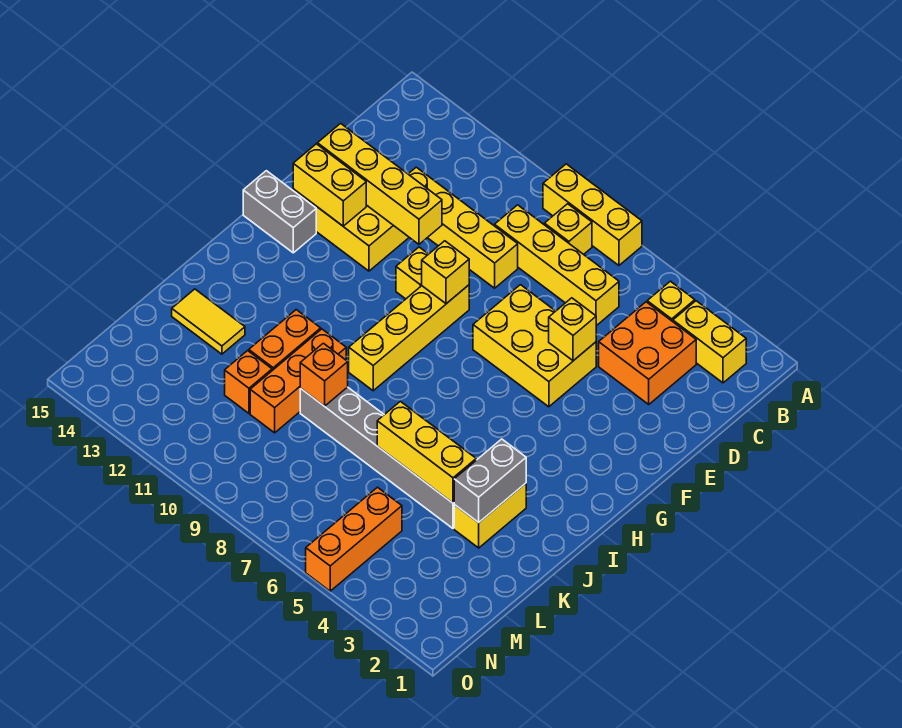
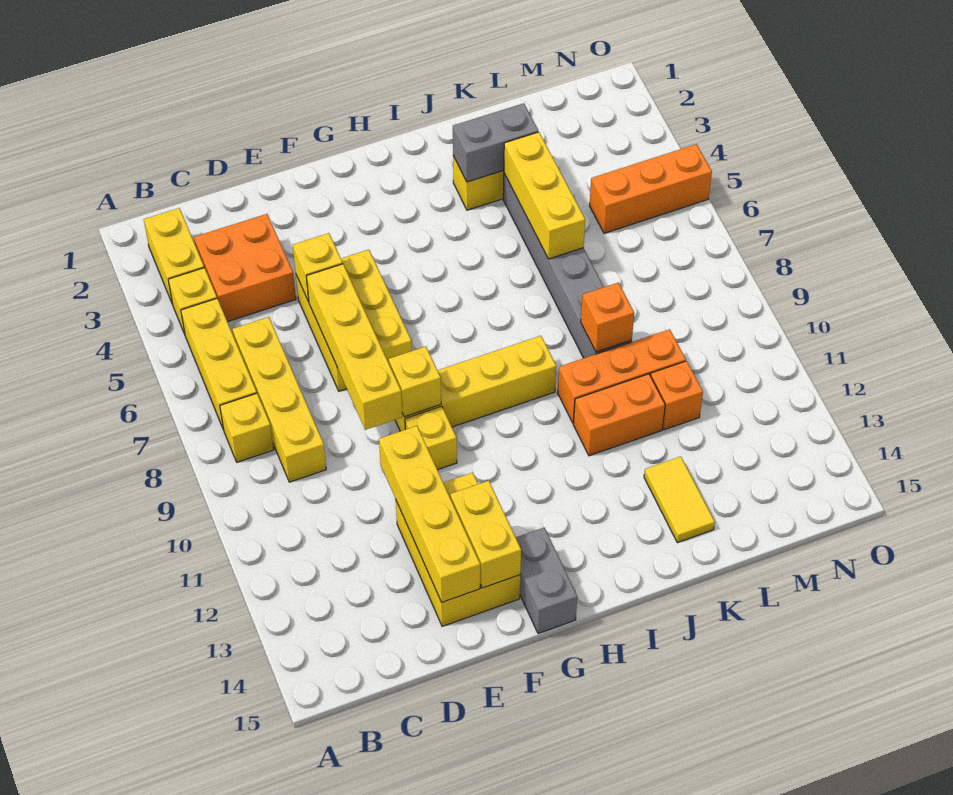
yellow 1x3 brick [543,164,642,265] -> yellow 1x3 brick moved to [181,299,257,430]
yellow 1x4 brick [409,167,518,288] -> yellow 1x4 brick moved to [306,264,402,430]

